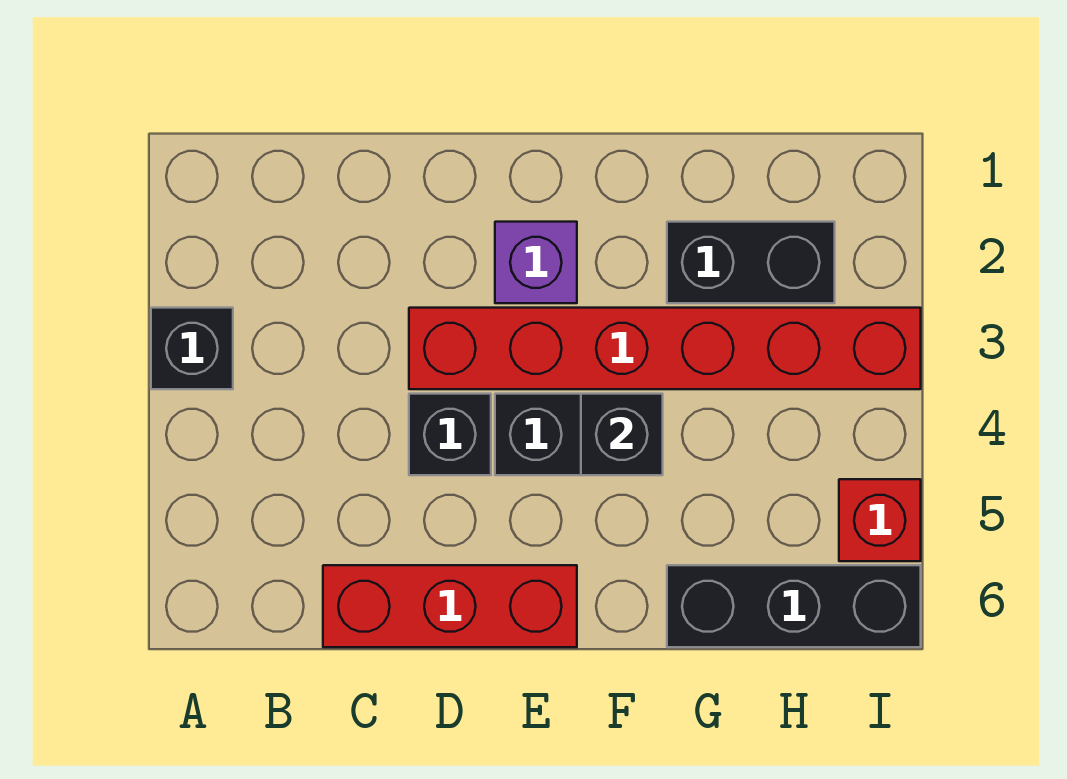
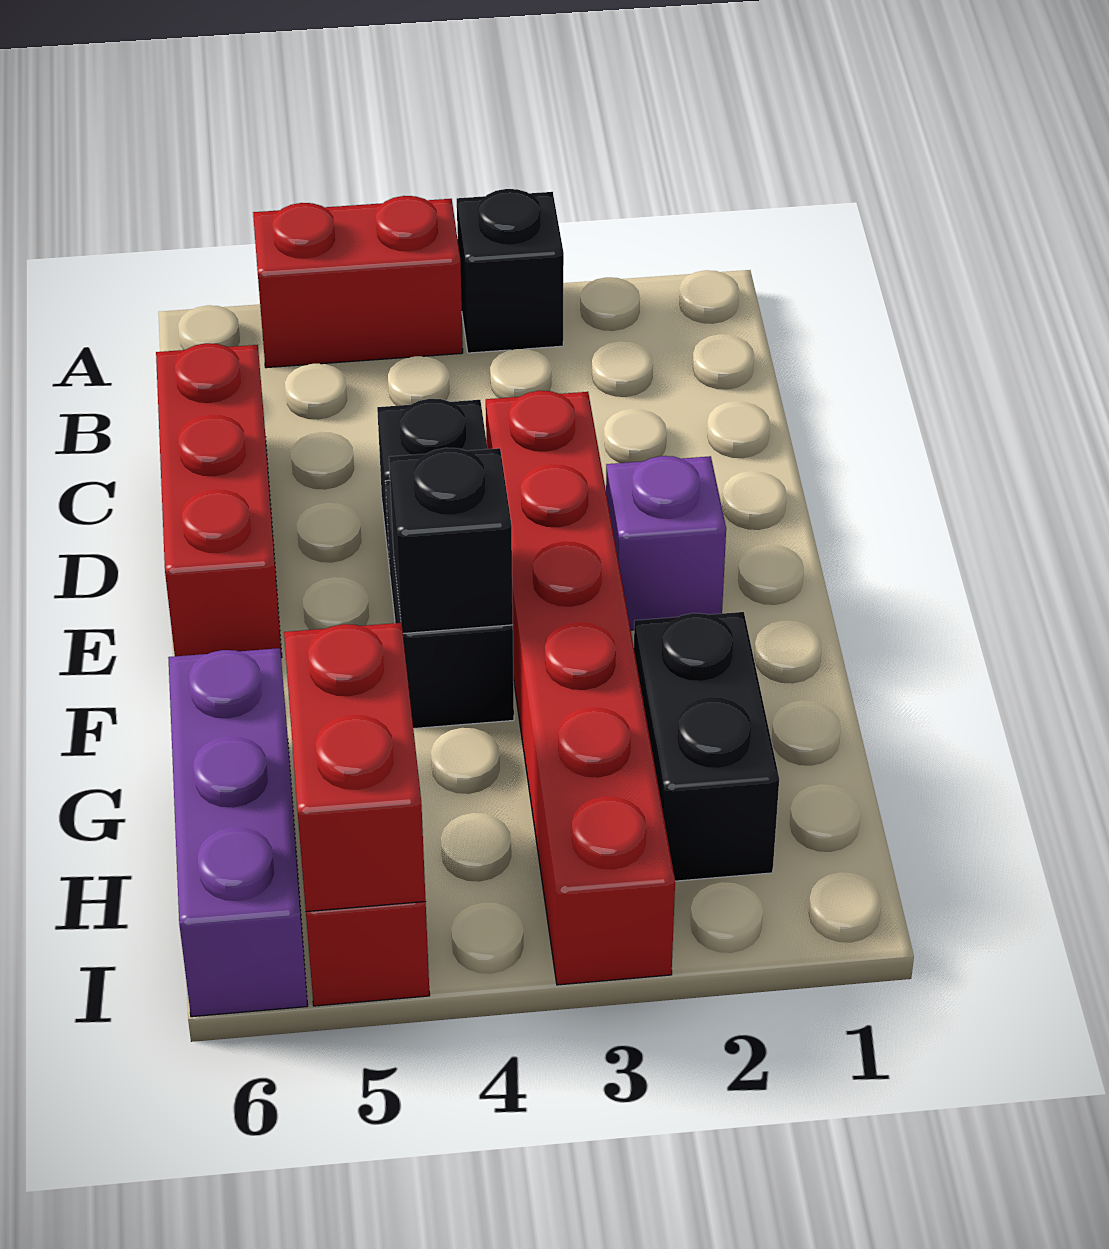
none -> red 1x2 brick [253,196,463,368]
black 1x3 brick [667,565,921,647] -> purple 1x3 brick [168,648,308,1017]
none -> red 1x2 brick [284,623,426,912]

